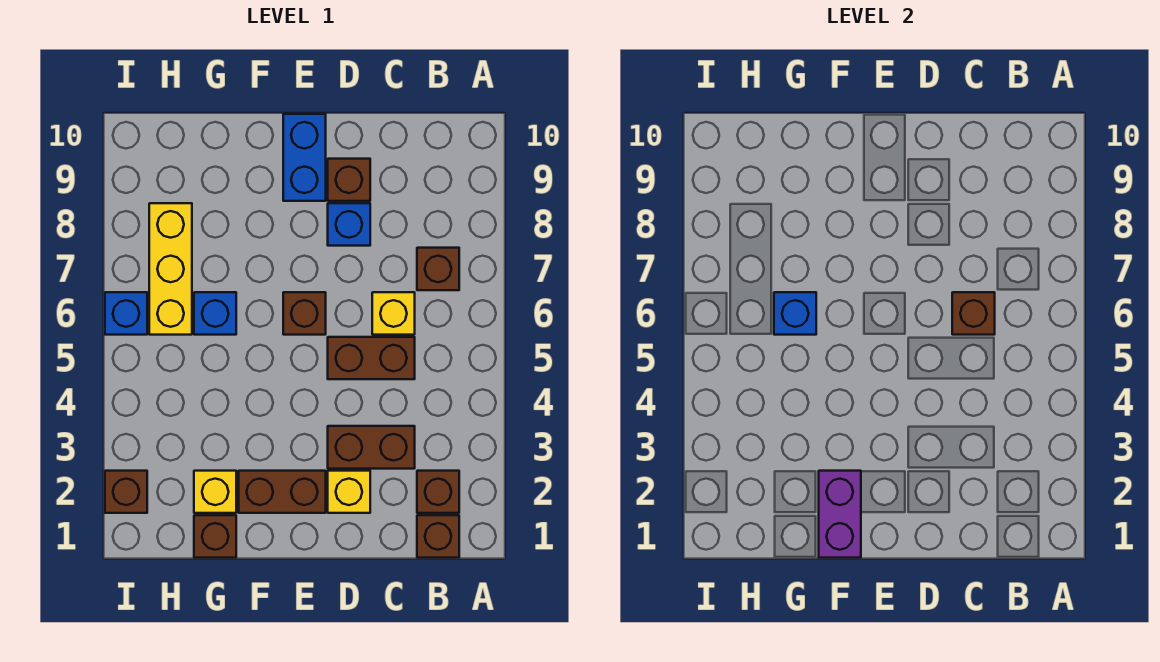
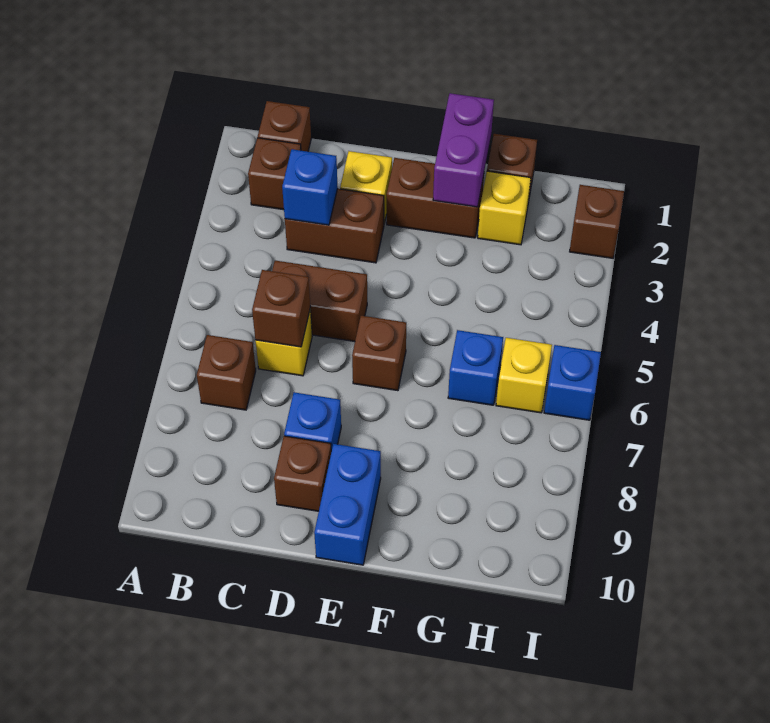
blue 1x1 brick [774,292,816,335] -> blue 1x1 brick moved to [282,149,338,225]
yellow 1x3 brick [149,203,192,335] -> yellow 1x1 brick [496,338,552,413]

